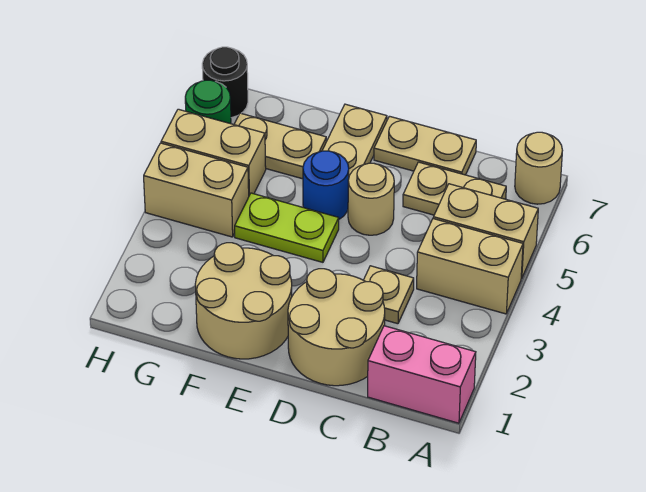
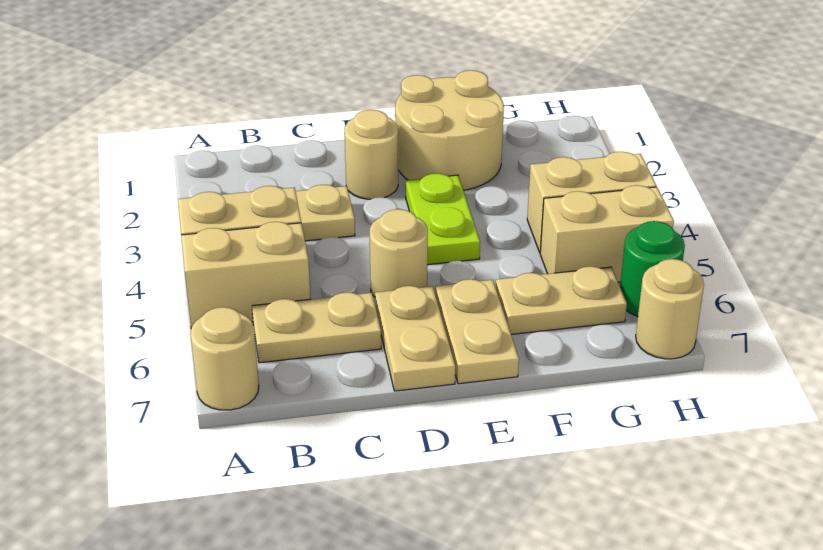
pink 1x2 brick [368,326,476,423] -> none
tan 2x2 round brick [288,269,385,386] -> tan 1x1 round brick [345,110,398,199]
tan 1x2 plate [374,116,476,175] -> tan 1x2 plate turned to [375,286,455,391]
lime 1x2 plate [235,193,339,262] -> lime 1x2 plate turned to [406,173,480,265]
blue 1x1 round brick [303,151,349,219] -> none
black 1x1 round brick [202,47,248,118] -> tan 1x1 round brick [636,259,704,359]

